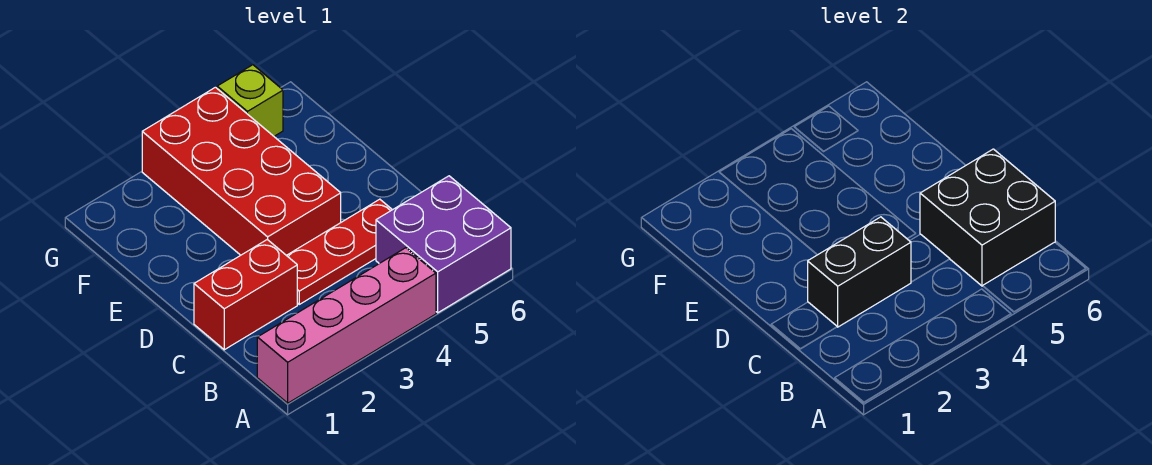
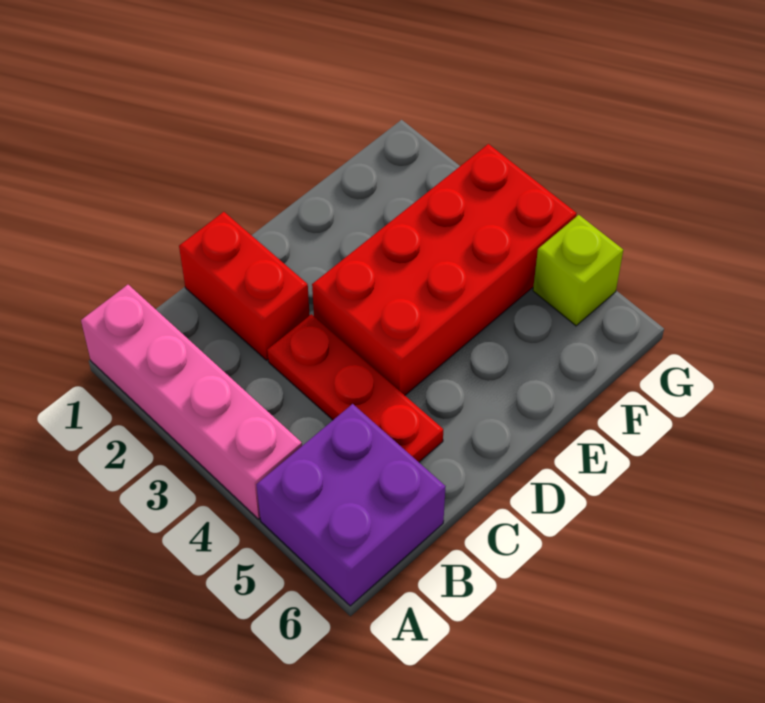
black 2x2 brick [920,149,1055,286] -> none
black 1x2 brick [808,217,911,327] -> none

